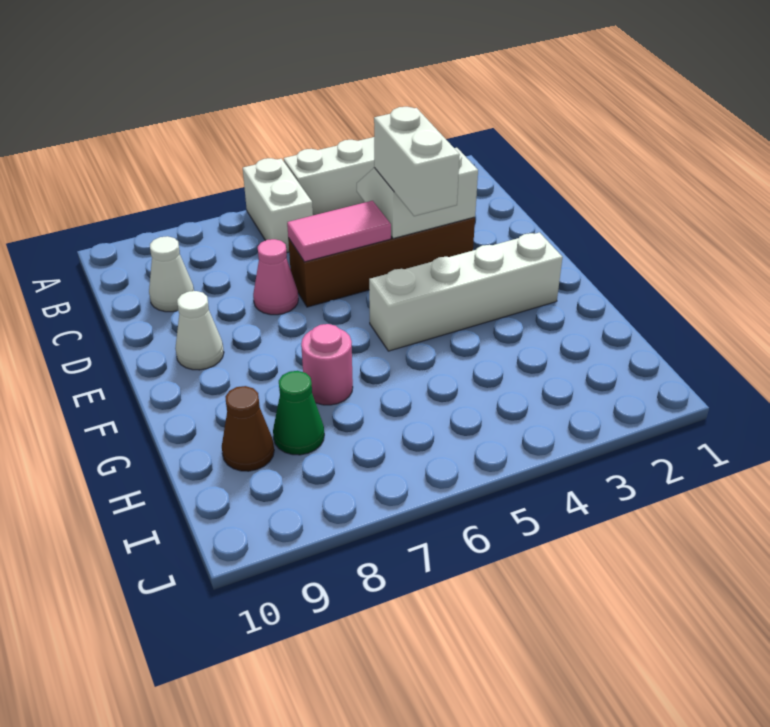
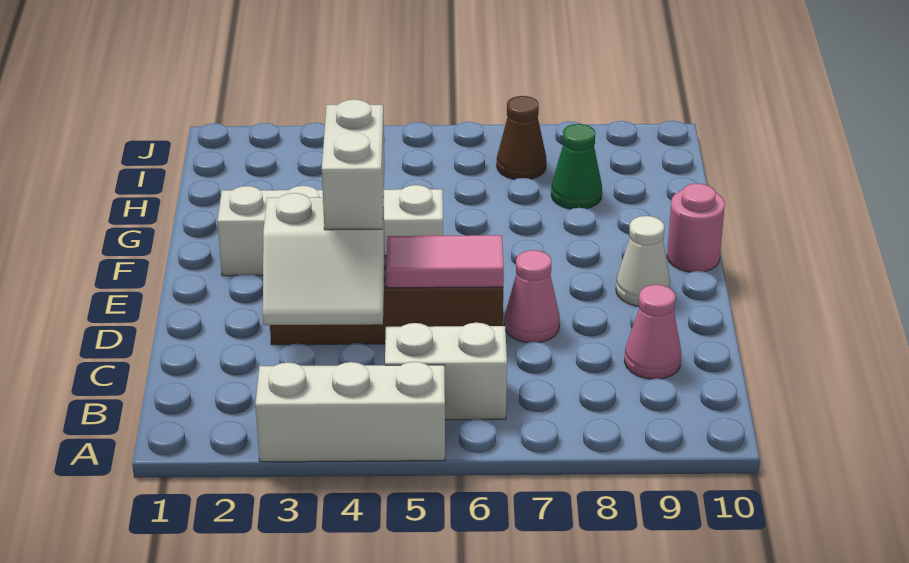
white 1x2 brick [243,158,313,253] -> white 1x2 brick turned to [385,323,507,420]
white 1x1 cone [149,236,194,312] -> pink 1x1 cone [624,285,681,379]
pink 1x1 round brick [301,324,353,405] -> pink 1x1 round brick moved to [667,183,725,272]
brown 1x1 cone [222,386,274,471] -> brown 1x1 cone moved to [497,96,546,180]

